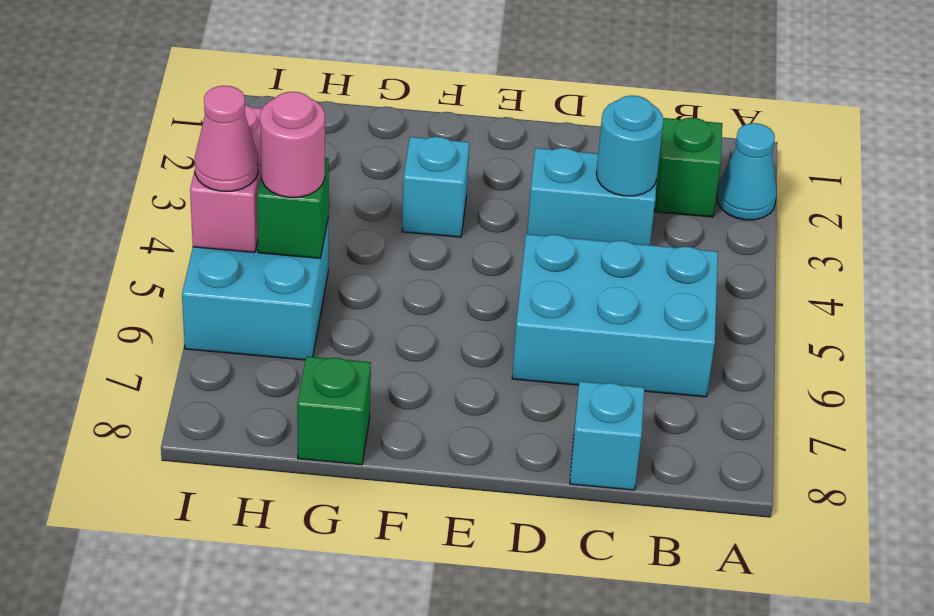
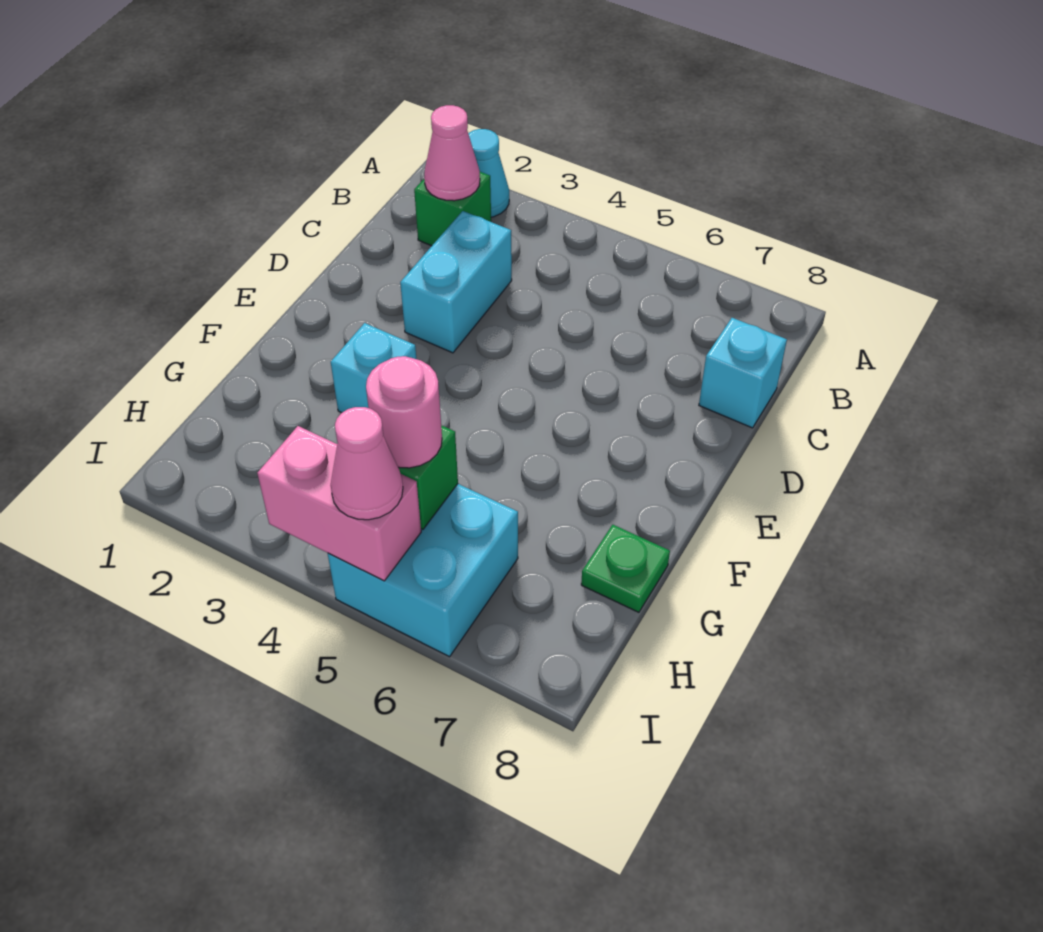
none -> pink 1x1 cone [424,105,480,201]
cyan 2x3 brick [512,234,718,397] -> none
cyan 1x1 round brick [596,95,664,196] -> none
green 1x1 brick [297,356,371,465] -> green 1x1 plate [581,525,670,612]

